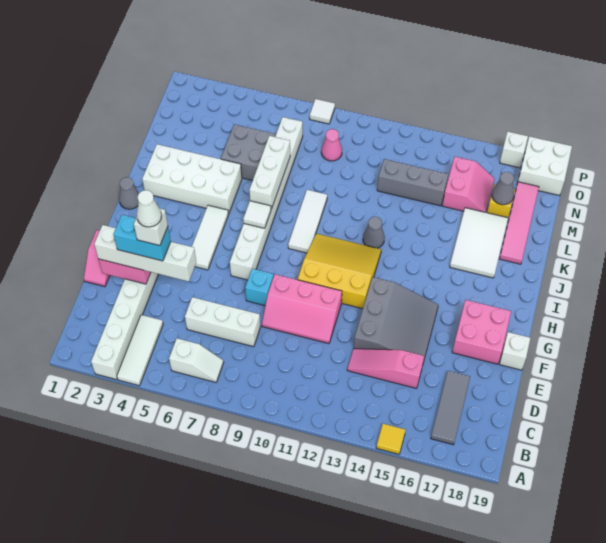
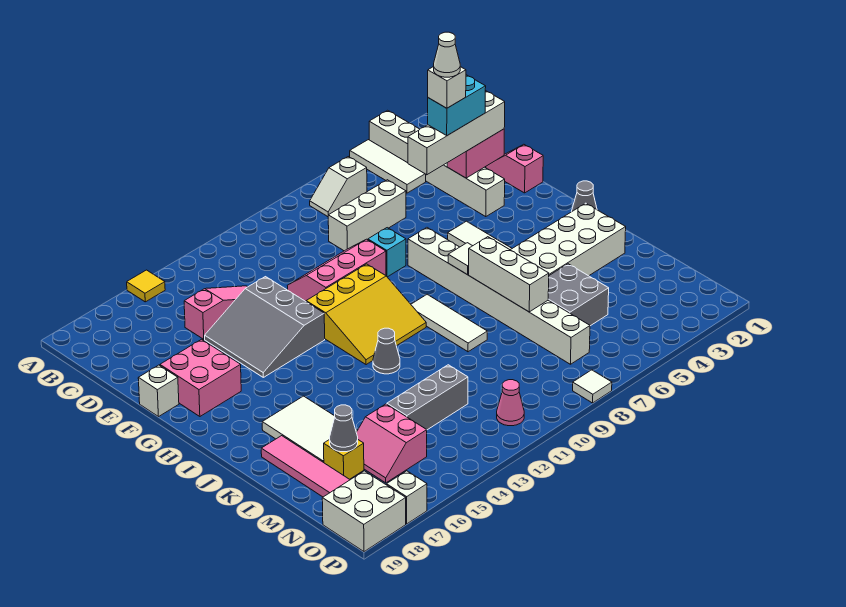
grey 1x3 tile [431,371,470,445] -> none
pink 1x1 cone [321,129,342,161] -> pink 1x1 cone moved to [497,380,524,426]

